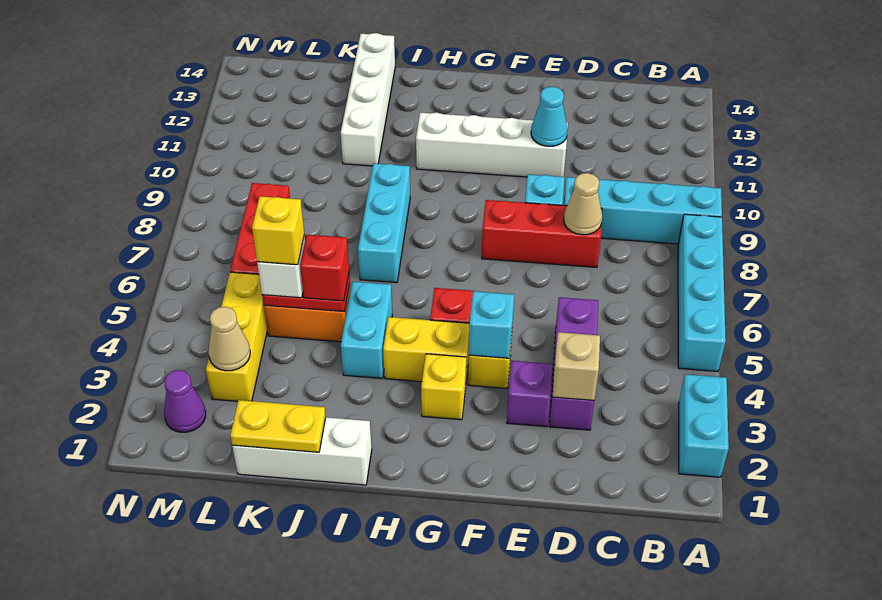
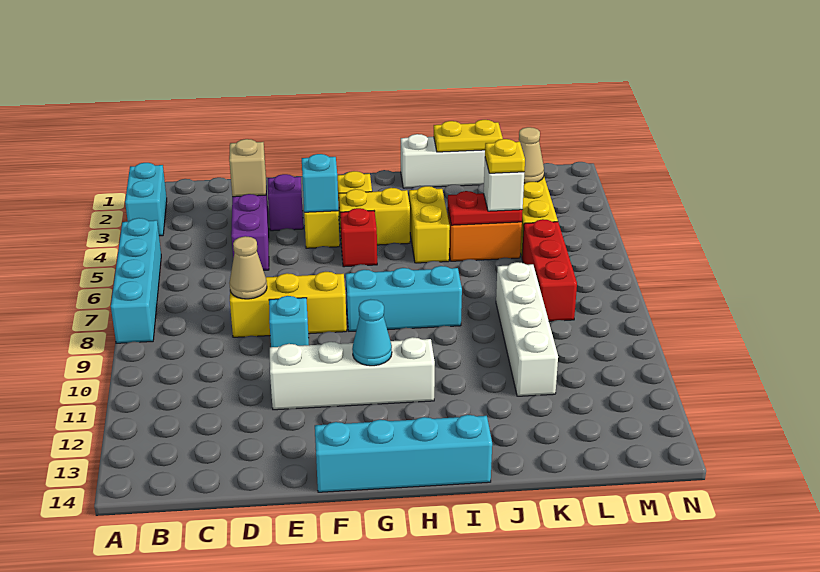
cyan 1x4 brick [564,177,722,244] -> cyan 1x4 brick moved to [315,415,492,492]
red 1x3 brick [482,200,602,267] -> yellow 1x3 brick [230,272,347,337]
cyan 1x1 cone [531,87,568,146] -> cyan 1x1 cone moved to [352,299,392,366]
cyan 1x2 brick [341,282,392,378] -> yellow 1x2 brick [409,186,450,263]
cyan 1x3 brick [358,163,410,283] -> cyan 1x3 brick turned to [346,266,462,331]
red 1x1 brick [300,235,349,301] -> none
white 1x4 brick [341,33,395,166] -> white 1x4 brick moved to [496,262,558,396]
yellow 1x1 brick [252,196,304,265] -> yellow 1x1 plate [485,139,525,173]
purple 1x1 cone [164,370,206,432] -> none

